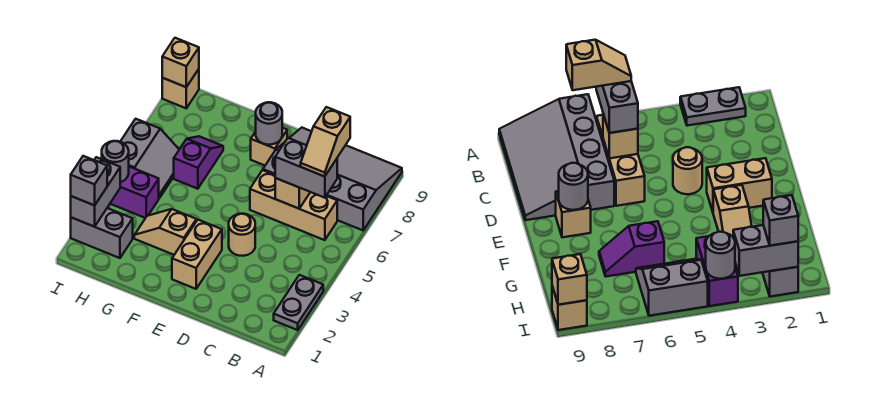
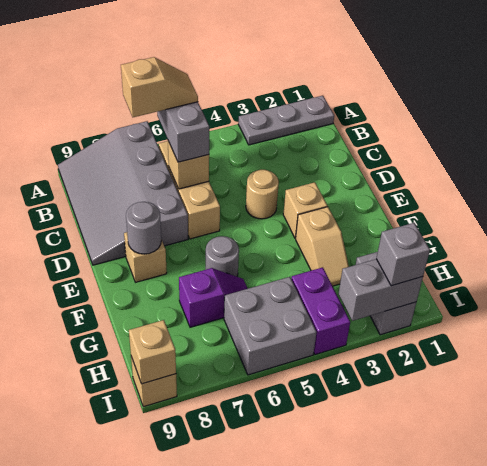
grey 1x2 plate [274,275,323,330] -> grey 1x3 plate [238,96,334,145]
tan 1x2 brick [172,220,222,289] -> tan 1x1 brick [283,182,327,238]
purple 1x2 slope [174,136,223,189] -> purple 1x2 slope turned to [179,268,248,327]
grey 2x2 slope [120,119,179,198] -> grey 2x2 brick [224,277,317,375]
grey 1x1 round brick [102,141,129,182] -> grey 1x1 round brick moved to [205,236,239,277]

